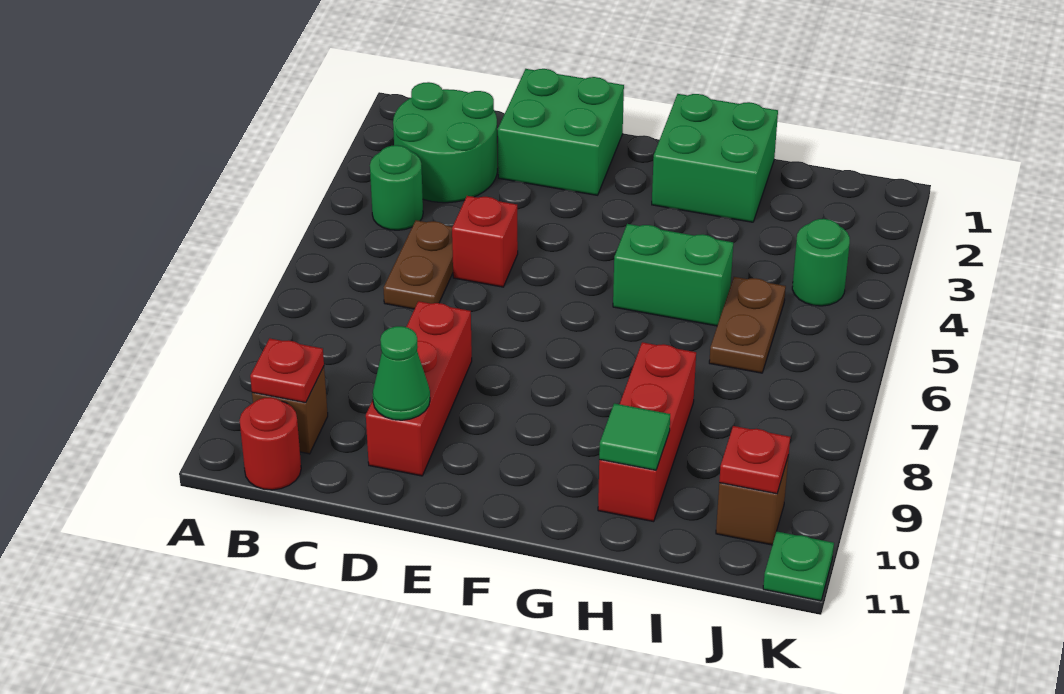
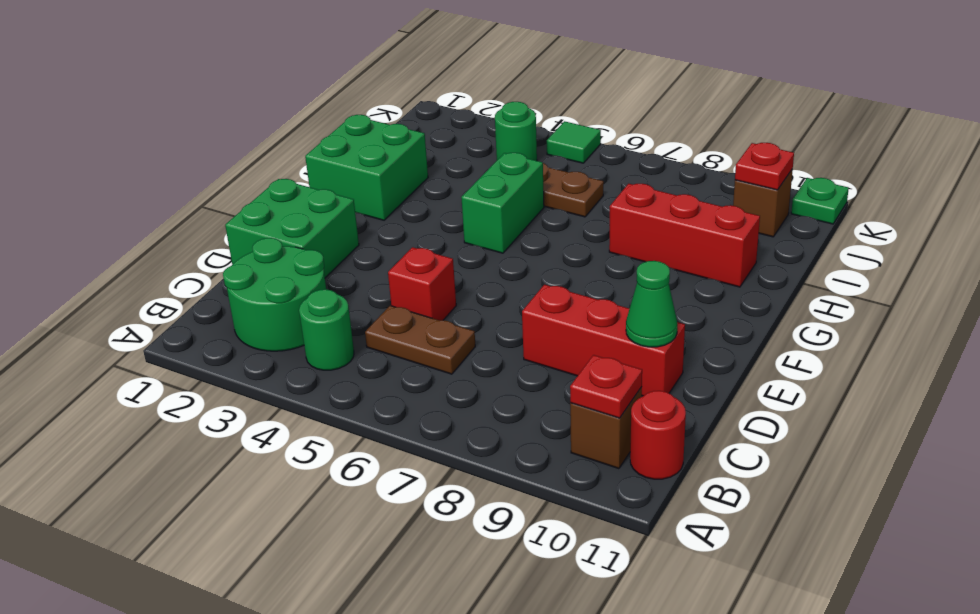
green 1x1 tile [599,403,670,470] -> green 1x1 tile moved to [547,121,601,163]

